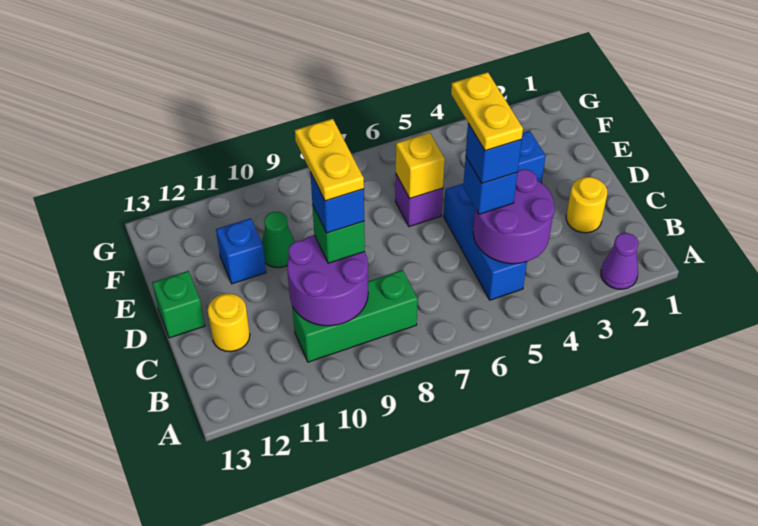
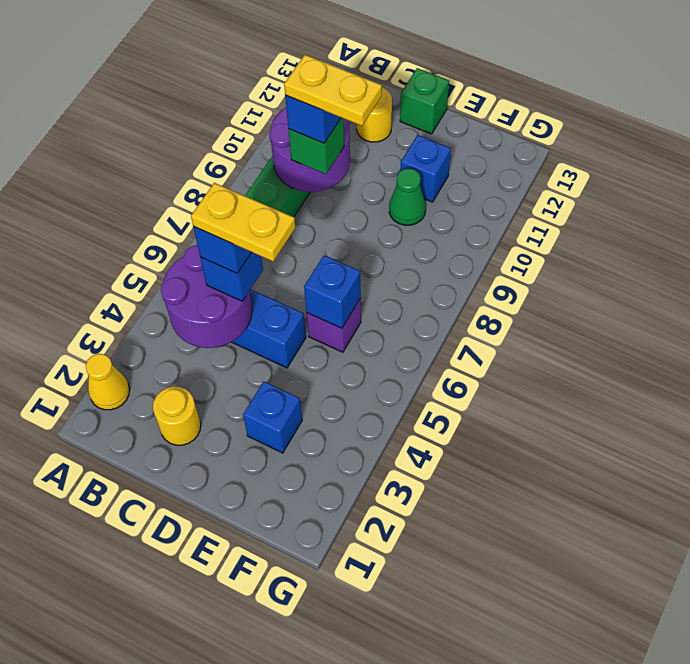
purple 1x1 cone [601,233,639,289] -> yellow 1x1 cone [86,354,130,410]
yellow 1x1 brick [396,133,445,198] -> blue 1x1 brick [304,255,361,328]

